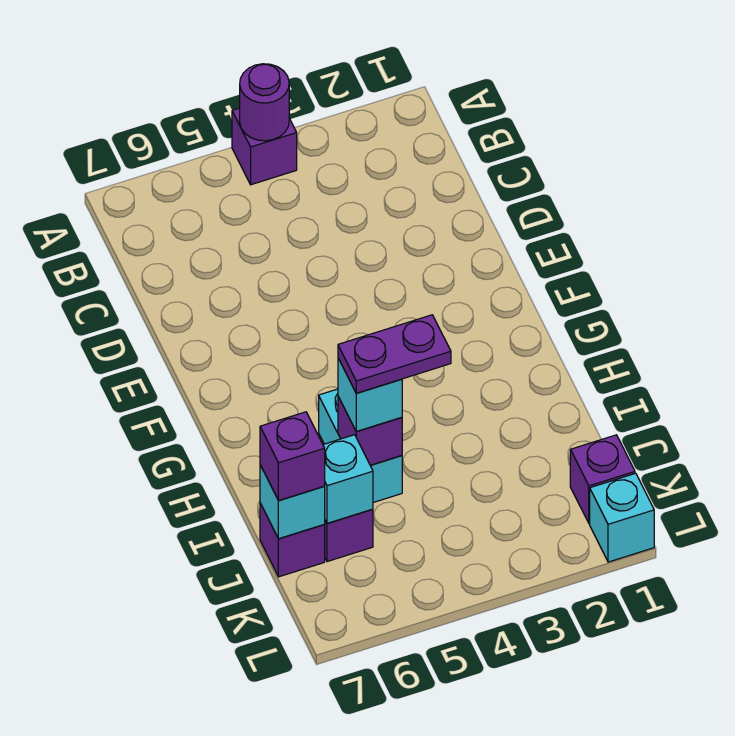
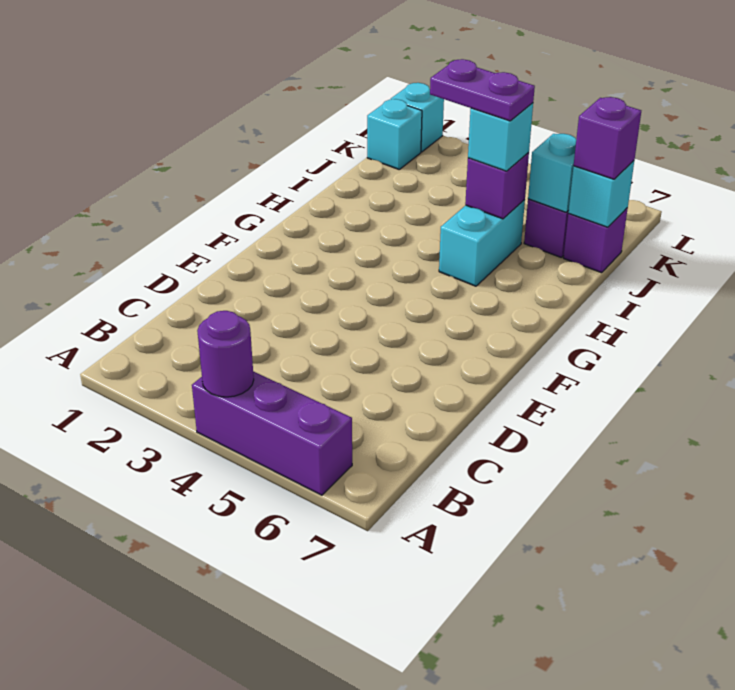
purple 1x1 brick [232,108,297,185] -> purple 1x3 brick [192,371,352,495]
purple 1x1 brick [570,435,635,524] -> cyan 1x1 brick [367,99,422,169]

